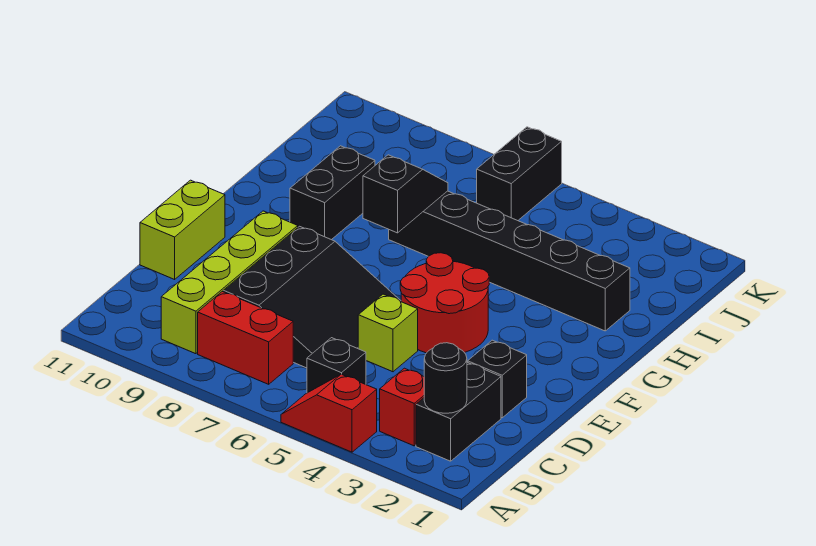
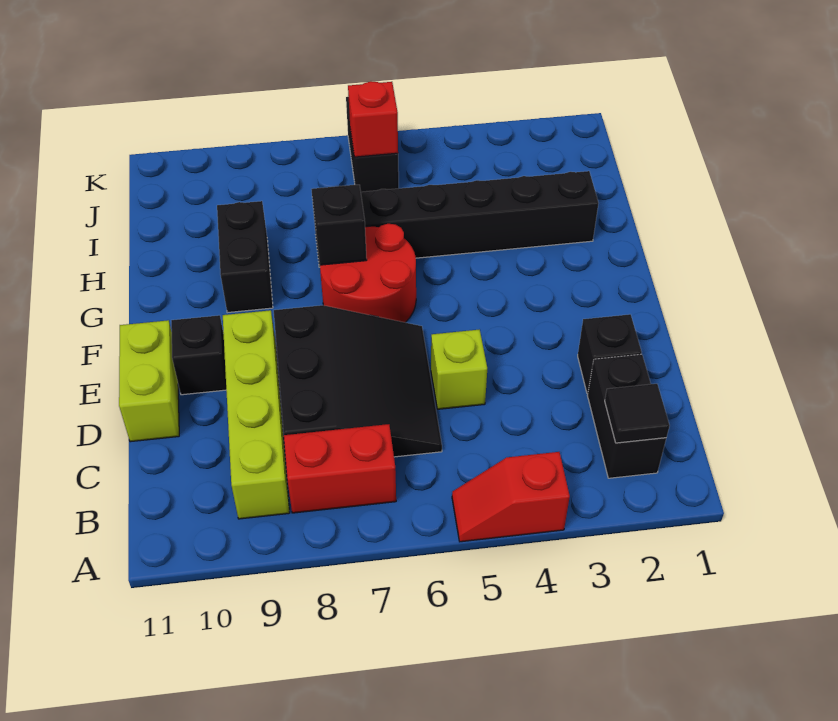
black 1x1 round brick [424,343,467,413] -> black 1x1 tile [605,384,670,443]
red 1x1 brick [380,368,424,446] -> red 1x1 brick moved to [348,81,398,157]
black 1x1 brick [307,338,366,393] -> black 1x1 brick moved to [171,315,226,395]
red 2x2 round brick [400,253,489,353] -> red 2x2 round brick moved to [320,224,416,322]

